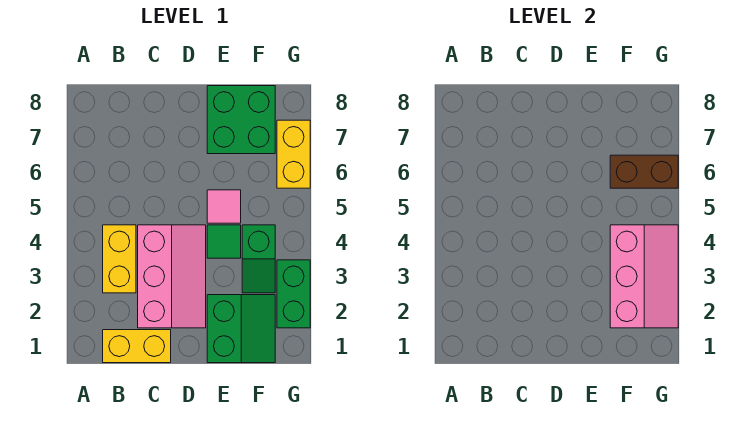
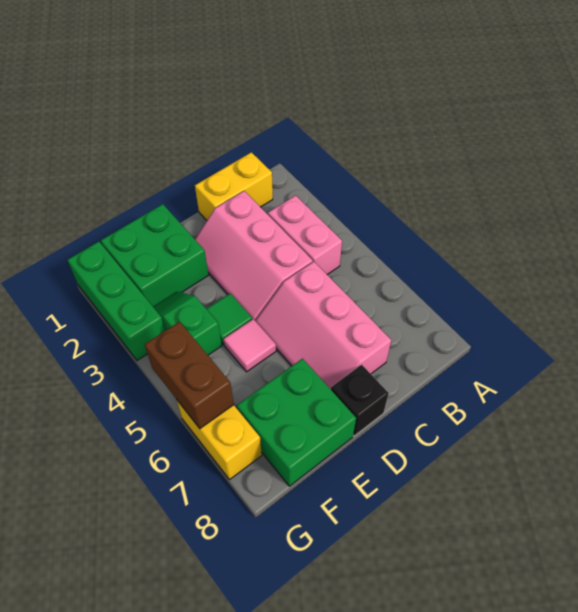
yellow 1x2 brick [103,225,136,293] -> pink 1x2 brick [268,195,342,274]
none -> black 1x1 brick [331,365,389,436]
green 2x2 slope [207,295,275,363] -> green 2x2 brick [101,204,208,307]
pink 2x3 slope [610,225,678,328] -> pink 2x3 slope moved to [255,262,391,389]
brown 1x2 brick [610,155,678,188] -> brown 1x2 brick turned to [144,322,234,429]
green 1x2 brick [277,260,310,328] -> green 1x3 brick [68,242,165,360]

